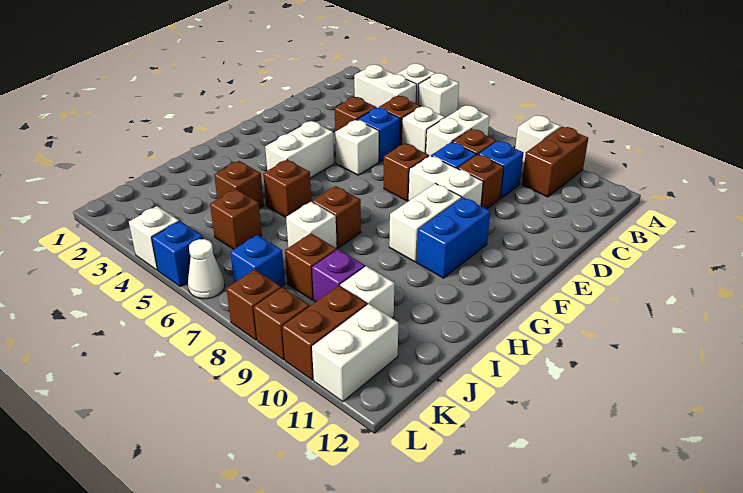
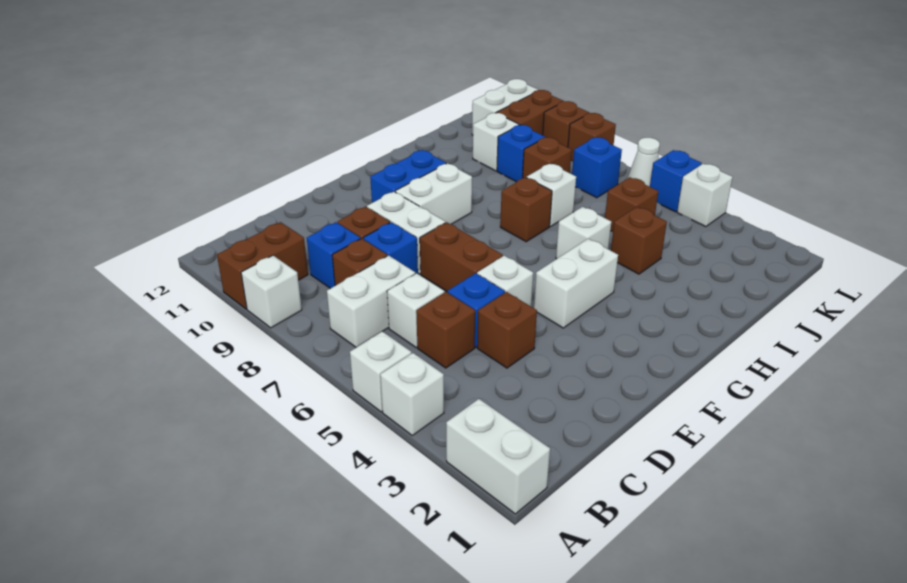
white 1x2 brick [354,65,417,108] -> white 1x2 brick moved to [446,399,550,514]
brown 1x1 brick [384,143,429,201] -> brown 1x2 brick [420,222,503,291]
brown 1x1 brick [263,160,311,217] -> white 1x1 brick [556,207,611,259]
purple 1x1 brick [312,250,365,302] -> blue 1x1 brick [497,125,545,182]

